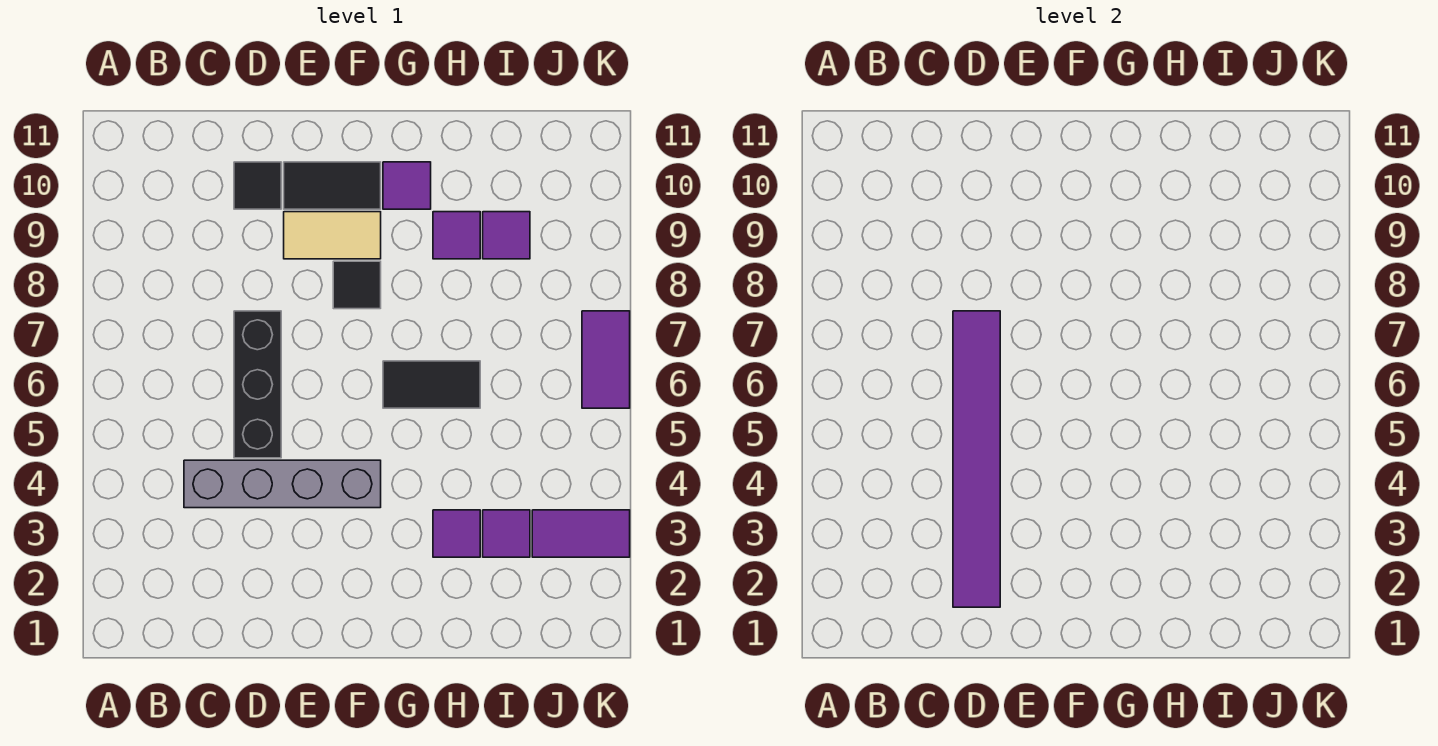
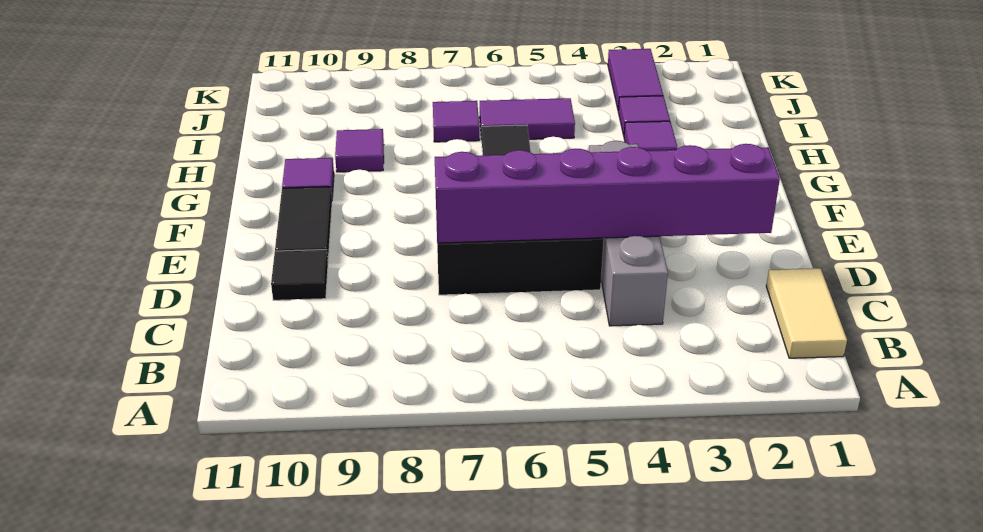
purple 1x6 tile [953,311,1000,607] -> purple 1x6 brick [435,144,780,243]
tan 1x2 tile [284,212,381,259] -> tan 1x2 tile moved to [766,268,847,358]
black 1x1 tile [333,261,381,309] -> none
purple 1x1 tile [483,212,530,259] -> purple 1x1 tile moved to [433,101,479,142]
purple 1x2 tile [582,311,630,408] -> purple 1x2 tile moved to [480,98,575,139]

